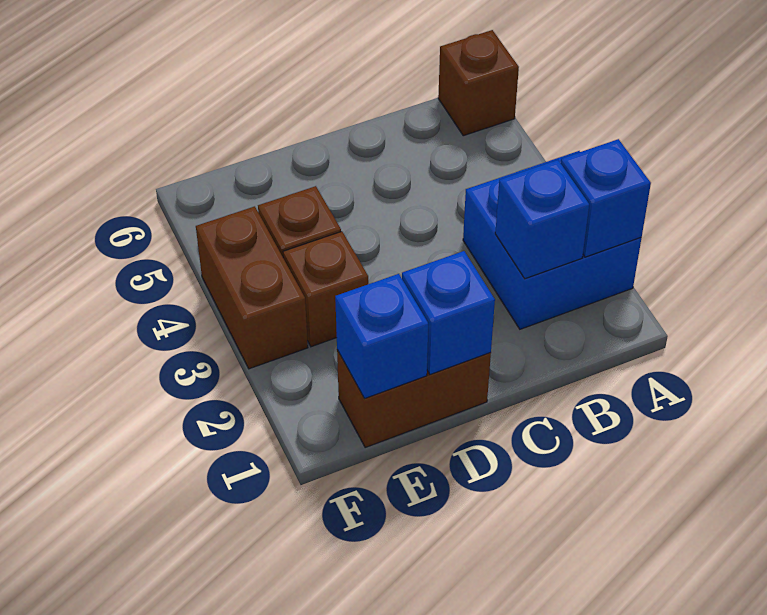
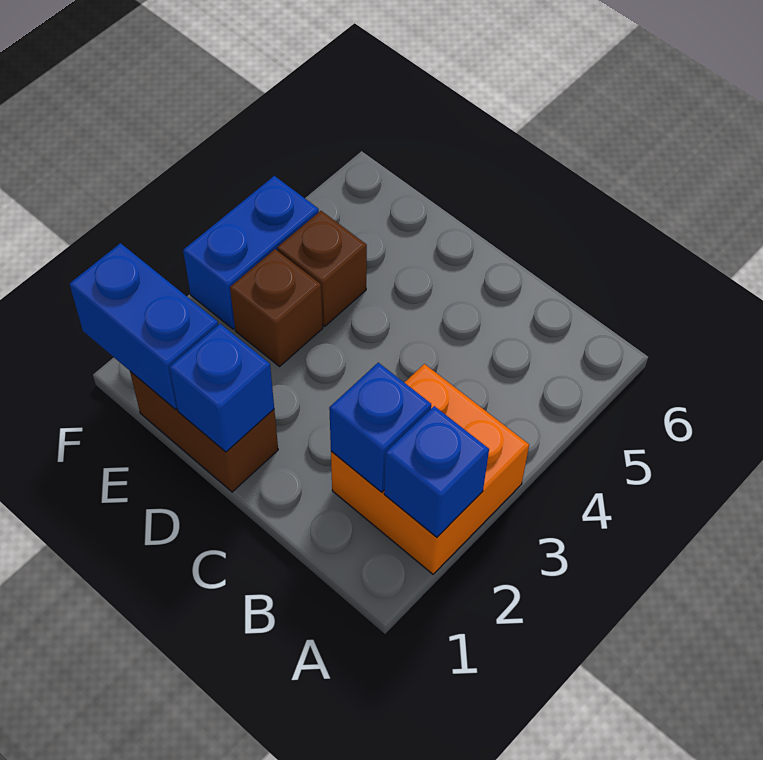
blue 2x2 brick [463,151,641,329] -> orange 2x2 brick [331,364,529,574]
brown 1x1 brick [438,30,519,136] -> none
blue 1x1 brick [335,274,428,399] -> blue 1x2 brick [70,243,218,410]
brown 1x2 brick [196,206,308,369] -> blue 1x2 brick [183,176,319,329]

